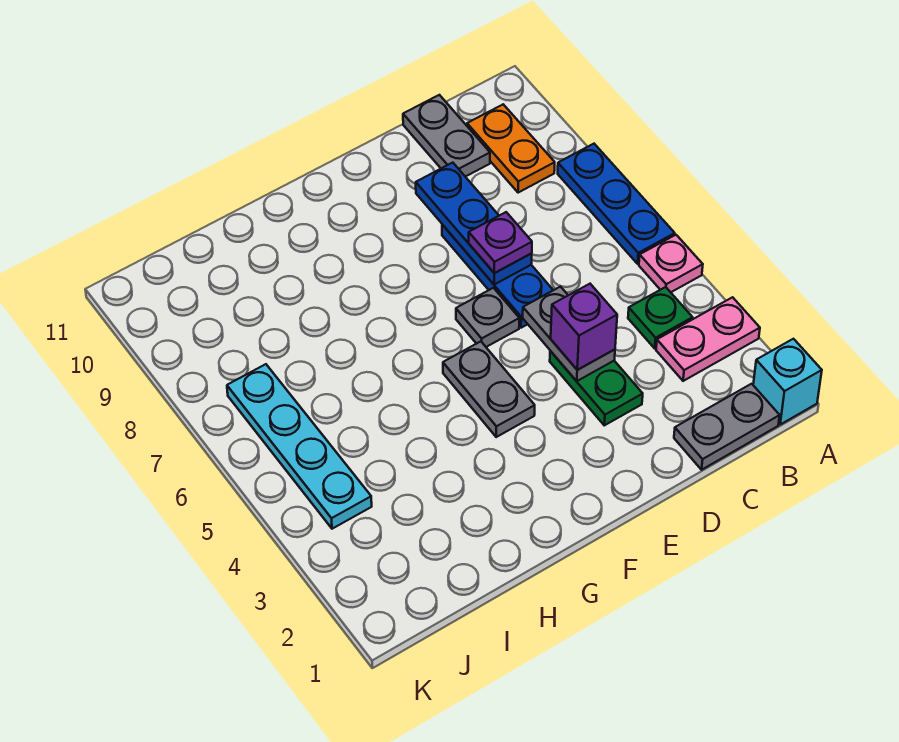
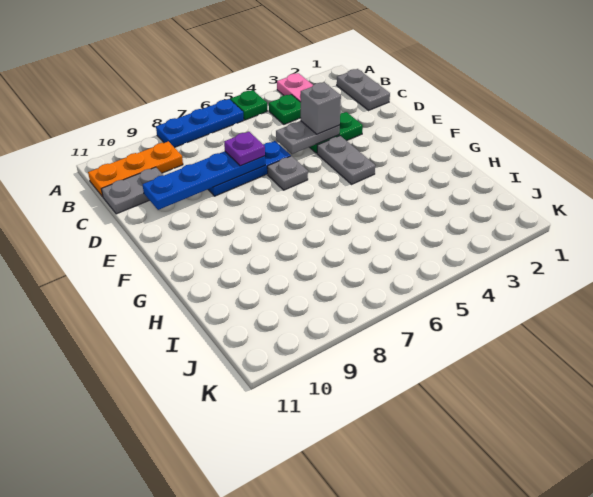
cyan 1x1 brick [753,339,822,424] -> none
pink 1x1 plate [639,235,703,292] -> green 1x1 plate [230,90,267,120]
orange 1x2 plate [467,104,555,193] -> orange 1x3 plate [88,141,183,197]
purple 1x1 brick [551,284,617,370] -> grey 1x1 brick [301,82,341,134]
blue 1x3 plate [416,163,532,285] -> blue 1x4 plate [143,151,265,210]
grey 1x2 plate [443,342,535,437] -> grey 1x2 plate turned to [317,136,375,184]
cyan 1x4 plate [227,364,372,529] -> none

